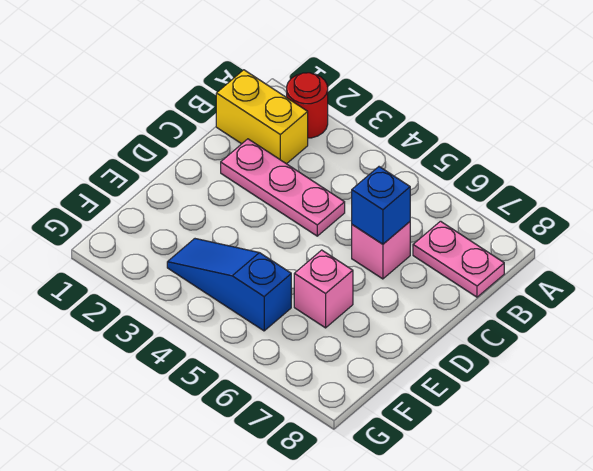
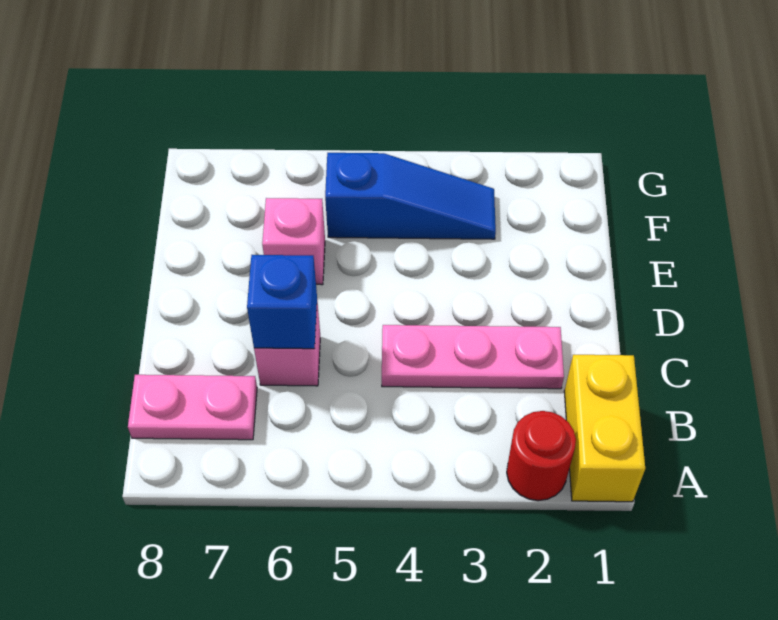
yellow 1x2 brick [216,70,308,164] -> yellow 1x2 brick turned to [564,355,645,502]

